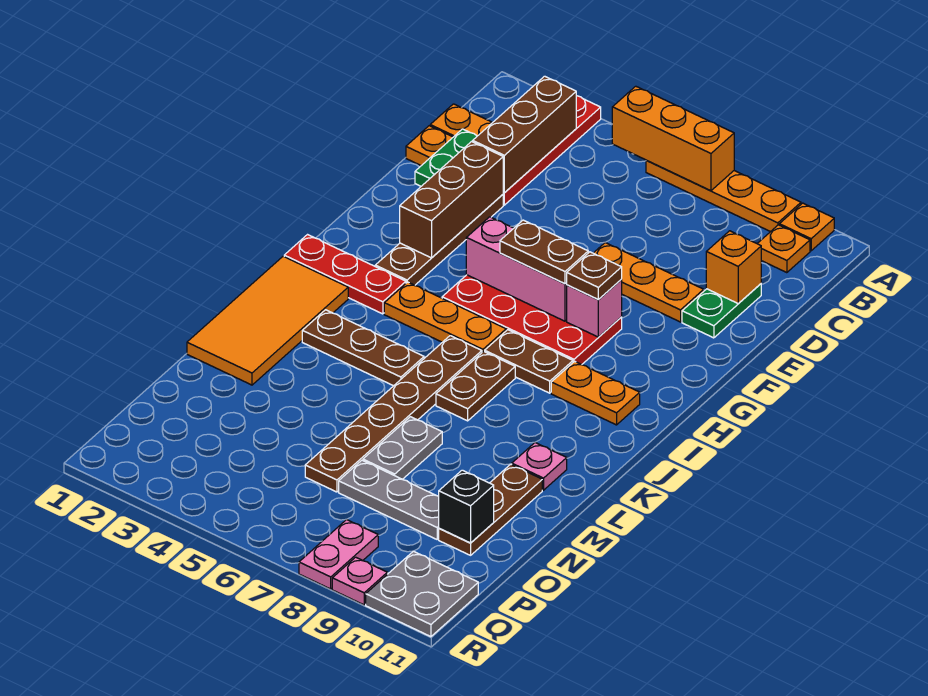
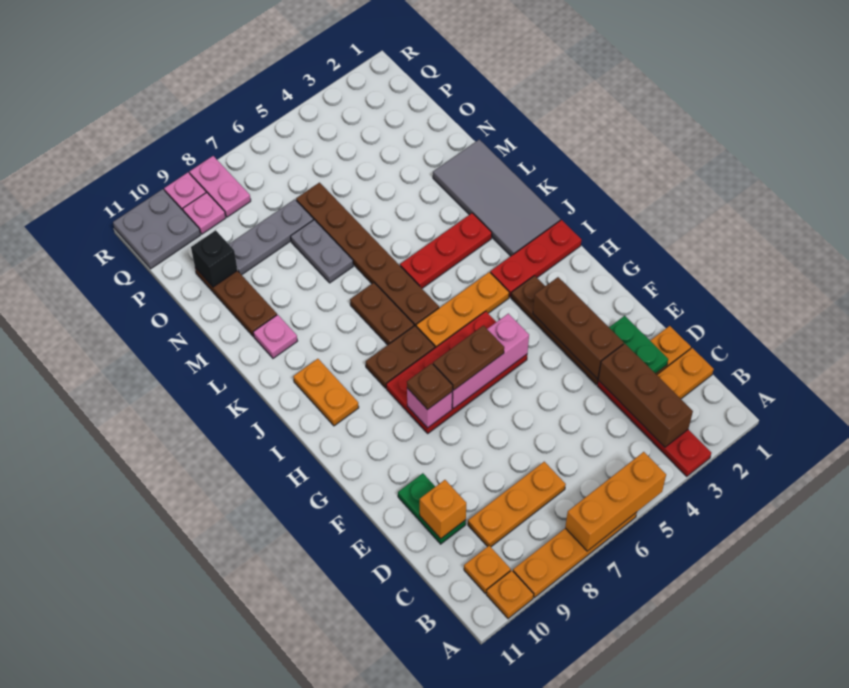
orange 1x3 plate [594,243,704,322] -> orange 1x3 plate moved to [468,462,566,547]
orange 1x2 plate [551,361,640,425] -> orange 1x2 plate turned to [293,359,359,426]
orange 2x4 tile [187,256,348,385] -> grey 2x4 tile [433,140,560,256]
brown 1x3 plate [302,310,424,386] -> red 1x3 plate [400,213,492,288]
none -> pink 1x1 plate [183,193,226,234]

